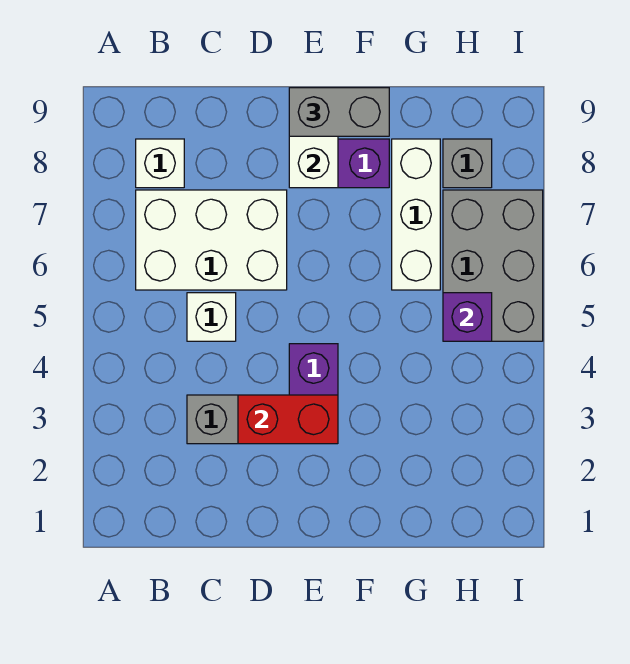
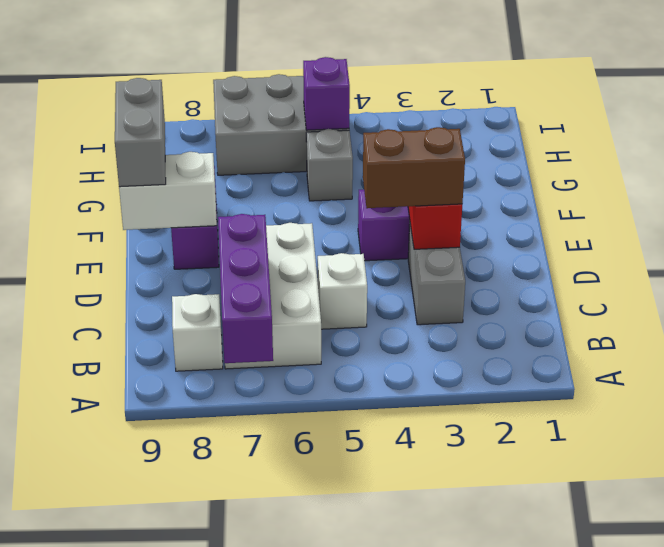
none -> purple 1x3 brick [218,214,273,363]
none -> brown 1x2 brick [363,127,465,208]
white 1x3 brick [392,139,440,290] -> none
grey 1x1 brick [443,139,492,188] -> grey 1x1 brick moved to [306,129,353,201]

